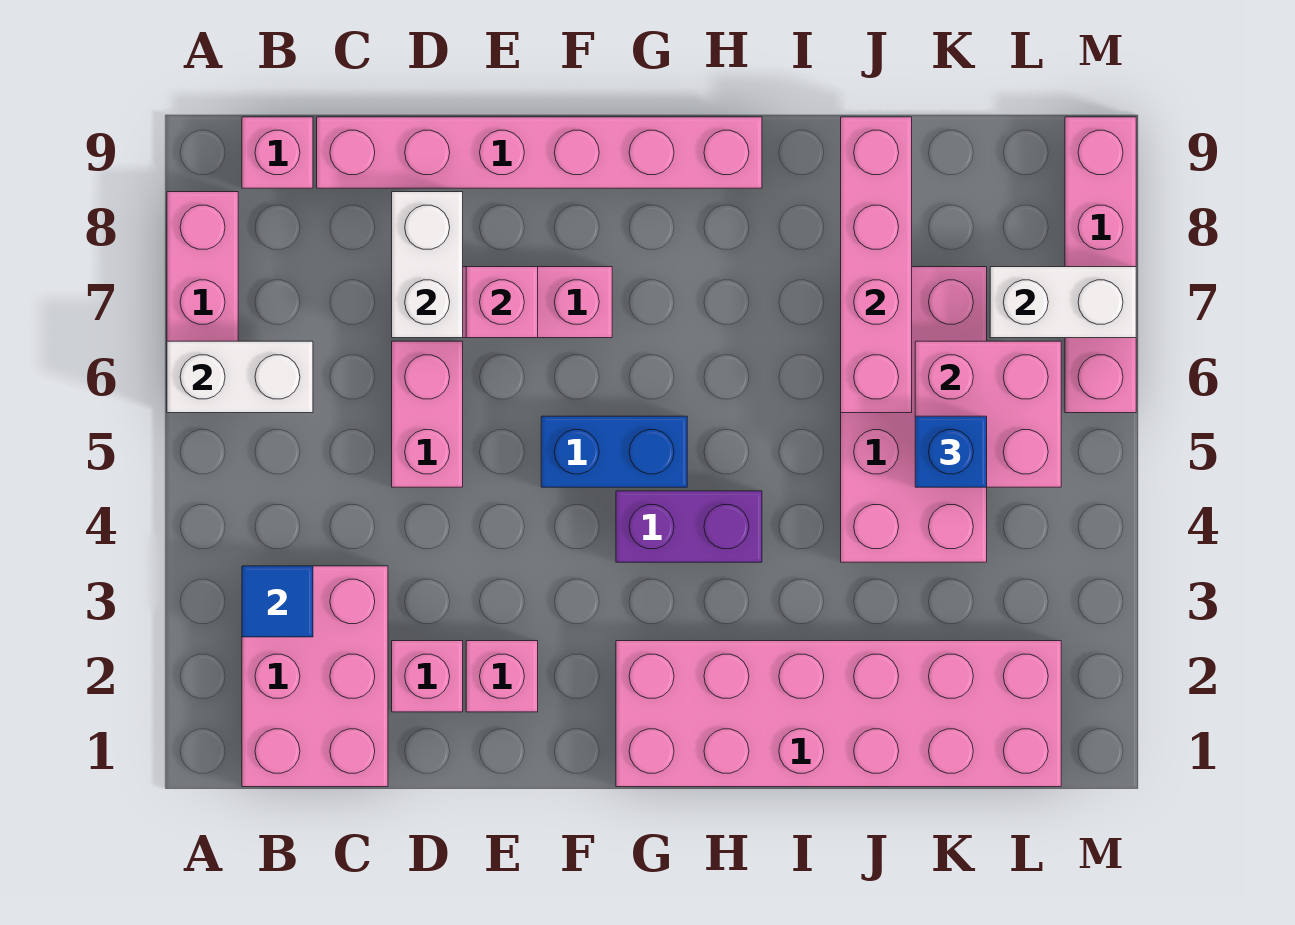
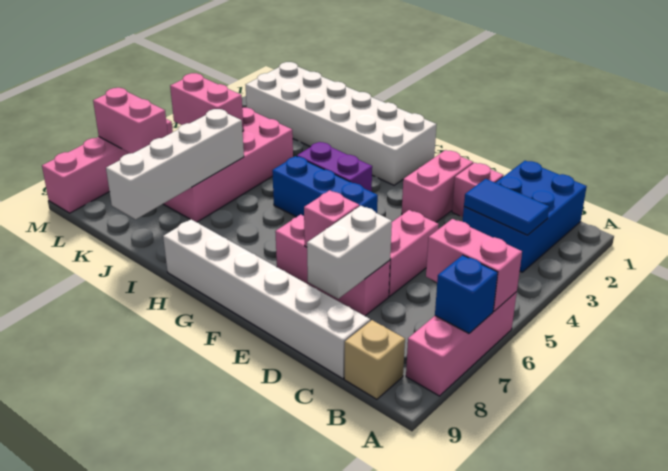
white 1x2 brick [167,341,313,413] -> pink 1x2 brick [426,219,522,311]
pink 2x3 brick [242,566,388,787] -> blue 2x3 brick [462,161,587,272]
blue 1x1 tile [242,566,313,637] -> blue 1x2 tile [464,179,549,235]
pink 1x1 brick [242,117,313,188] -> tan 1x1 brick [344,320,405,399]
pink 1x6 brick [317,117,762,188] -> white 1x6 brick [163,219,370,379]
pink 1x1 brick [466,641,538,712] -> pink 1x2 brick [402,150,473,222]
blue 1x2 brick [541,416,687,487] -> blue 1x3 brick [272,156,378,217]
pink 2x6 brick [616,641,1061,787] -> white 2x6 brick [246,62,436,185]
pink 1x4 brick [841,117,912,413] -> white 1x4 brick [106,109,244,219]
pink 2x2 brick [915,341,1061,487] -> pink 1x2 brick [170,73,244,132]
blue 1x1 brick [915,416,987,487] -> blue 1x1 brick moved to [435,255,498,333]
white 1x2 brick [990,267,1136,338] -> pink 1x2 brick [93,88,168,153]

